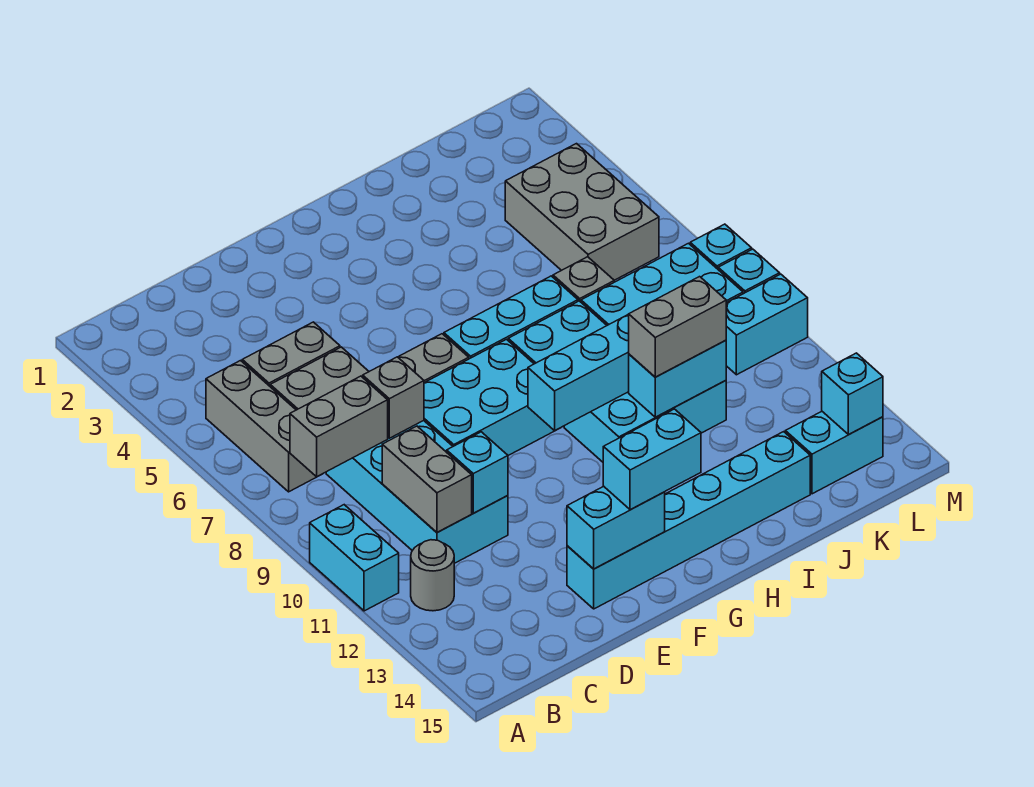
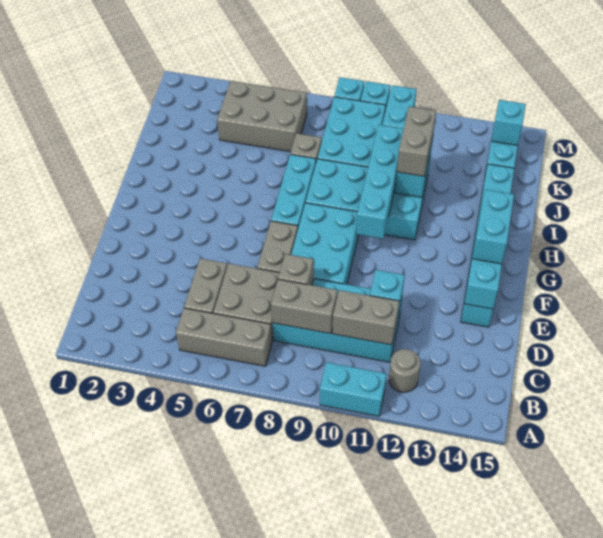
grey 1x2 brick [290,376,388,477] -> grey 1x2 brick turned to [271,279,337,334]

